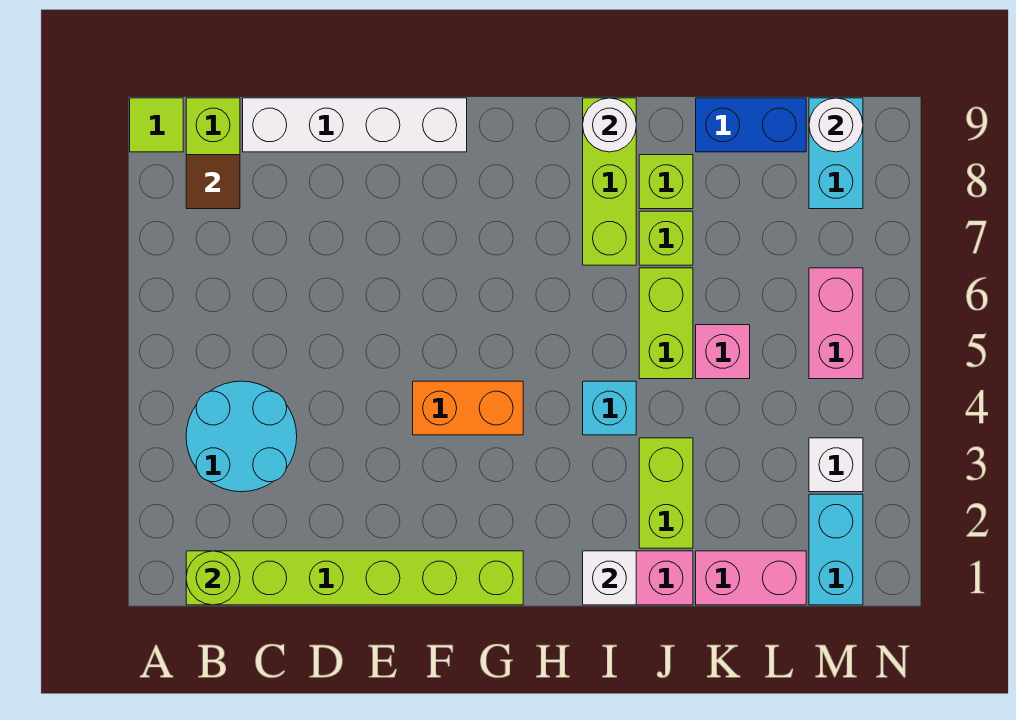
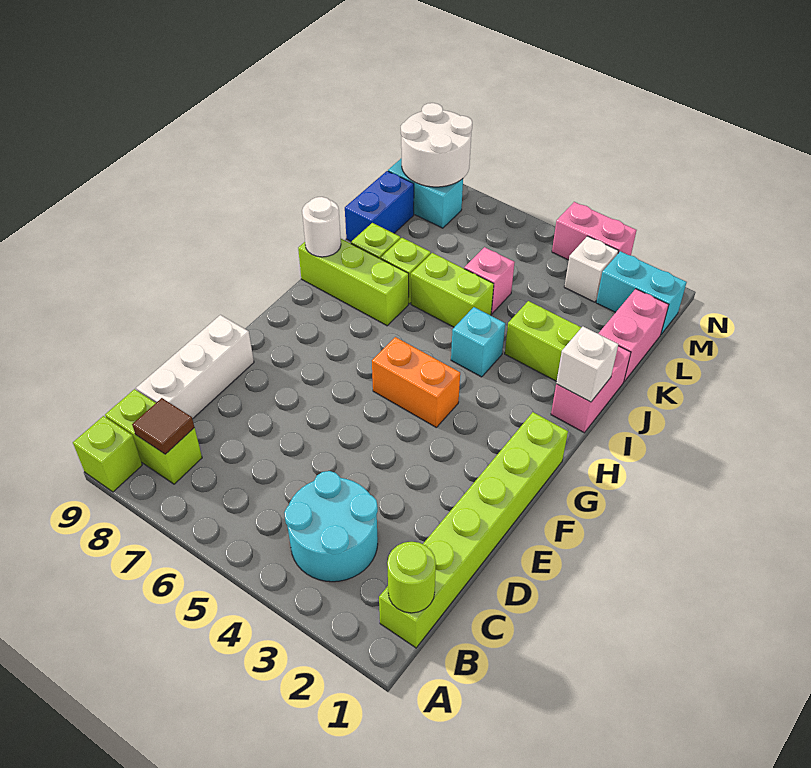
lime 1x1 tile [130,98,183,152] -> lime 1x1 brick [73,416,142,492]
white 1x4 brick [243,98,467,152] -> white 1x3 brick [136,315,254,419]
orange 1x2 brick [413,381,523,435] -> orange 1x2 brick turned to [372,337,460,427]
pink 1x2 brick [809,268,863,379] -> pink 1x2 brick moved to [552,202,637,260]
white 1x1 round brick [809,98,863,152] -> white 2x2 round brick [401,103,472,187]

